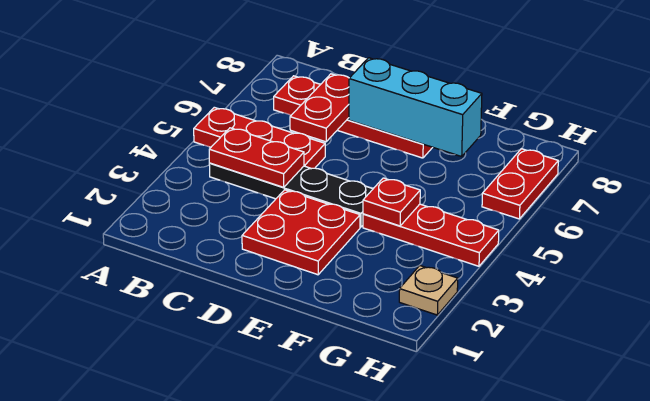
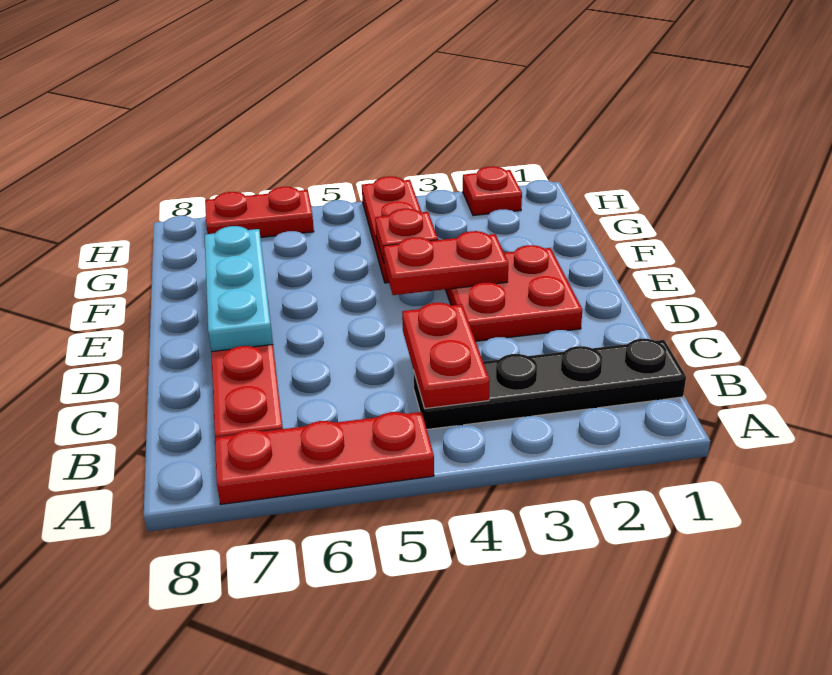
red 1x3 plate [194,107,325,169] -> red 1x3 plate turned to [215,412,434,504]
black 1x4 plate [209,163,373,227] -> black 1x4 plate turned to [413,339,686,429]
red 1x2 plate [290,74,349,142] -> red 1x2 plate moved to [384,231,508,295]
cyan 1x3 brick [349,58,482,156] -> cyan 1x3 plate [205,226,273,352]
tan 1x1 plate [399,266,458,315] -> red 1x1 plate [463,166,522,216]

